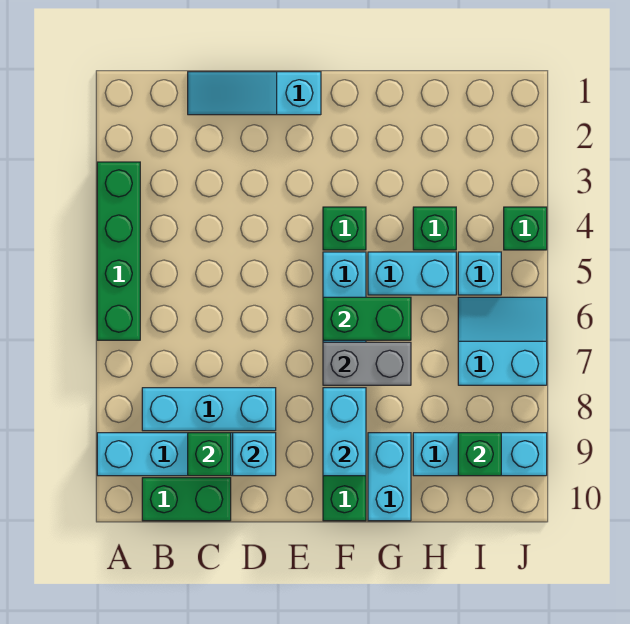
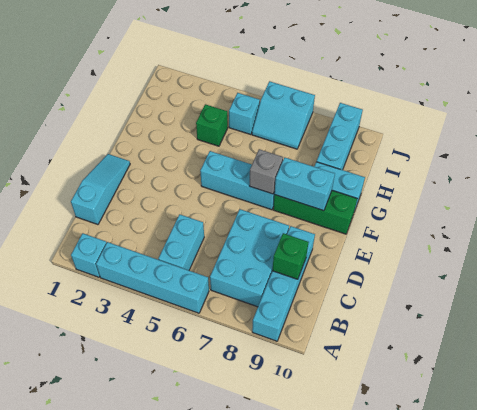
green 1x4 brick [97,162,140,340] -> cyan 1x4 brick [96,242,209,313]
cyan 1x3 brick [142,388,276,431] -> cyan 2x3 brick [210,209,289,307]
green 1x2 brick [142,478,231,521] -> none
cyan 1x3 slope [188,72,321,115] -> cyan 1x3 slope turned to [71,154,130,225]
cyan 1x1 brick [233,433,276,476] -> cyan 1x1 brick moved to [71,233,106,277]
green 1x1 brick [323,207,366,250] -> none
green 1x2 brick [323,297,411,340] -> none
grey 1x2 brick [323,342,411,385] -> grey 1x1 brick [250,149,283,194]
cyan 1x2 brick [368,252,456,295] -> cyan 1x2 brick moved to [158,214,204,270]
cyan 2x2 slope [458,297,547,385] -> cyan 2x2 slope turned to [252,81,315,149]
green 1x1 brick [458,433,501,476] -> none
green 1x1 brick [504,207,547,250] -> none

